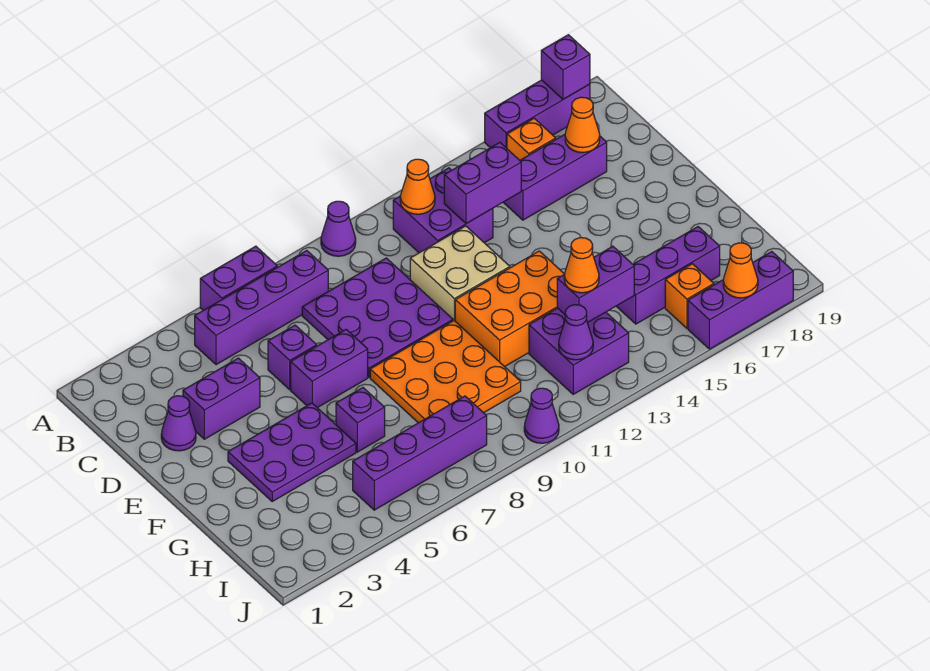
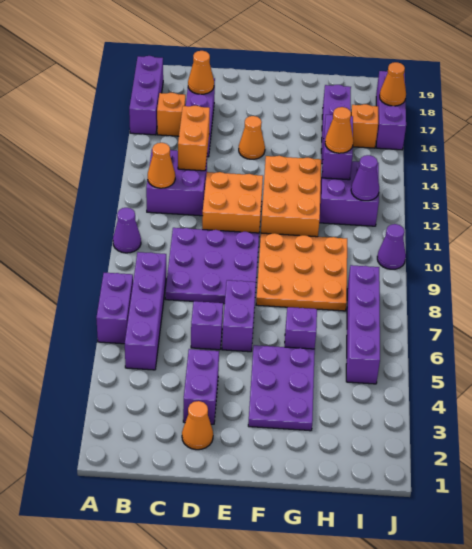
purple 1x1 brick [541,35,590,99] -> none
purple 1x2 brick [444,143,521,224] -> orange 1x2 brick [178,106,210,171]
purple 1x1 cone [161,396,196,451] -> orange 1x1 cone [182,401,213,450]
tan 2x2 brick [410,226,510,321] -> orange 2x2 brick [202,172,263,233]
none -> orange 1x1 cone [239,116,265,159]

